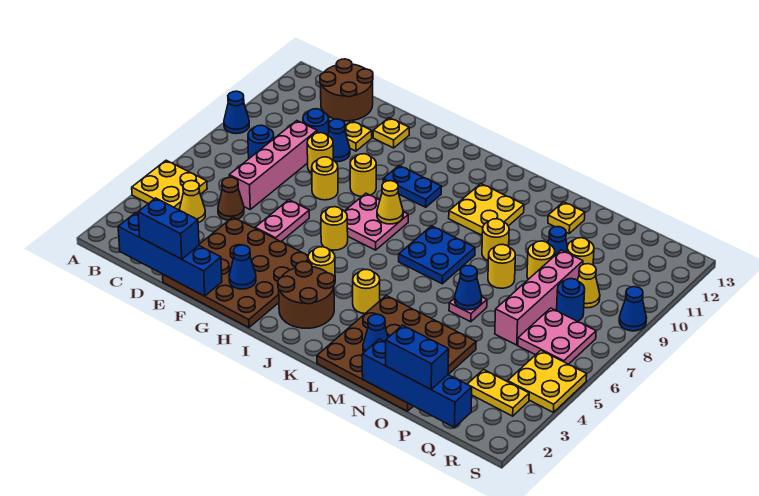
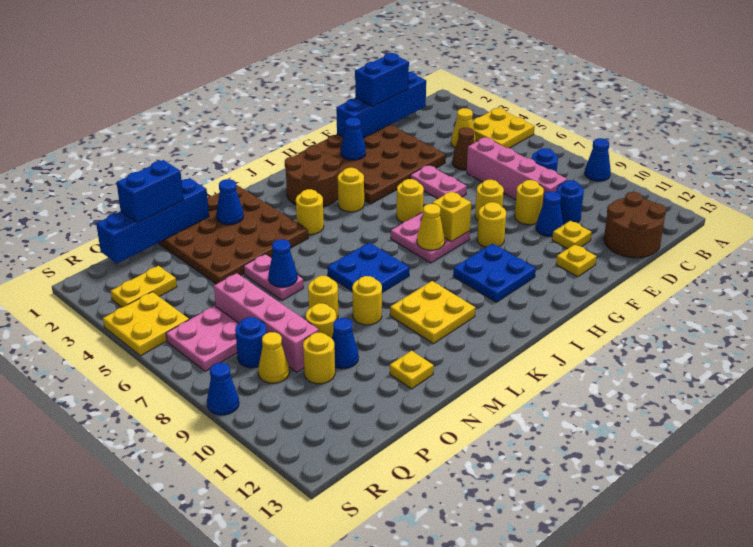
none -> yellow 1x1 brick [432,191,471,242]
blue 1x2 plate [383,166,442,207] -> blue 2x2 plate [453,244,536,302]
pink 1x1 plate [449,297,487,322] -> pink 1x2 plate [244,254,304,300]

